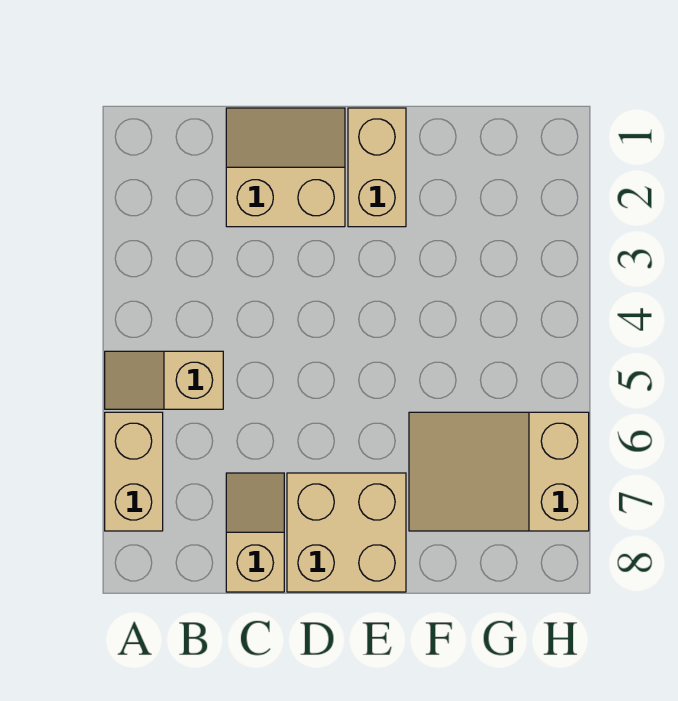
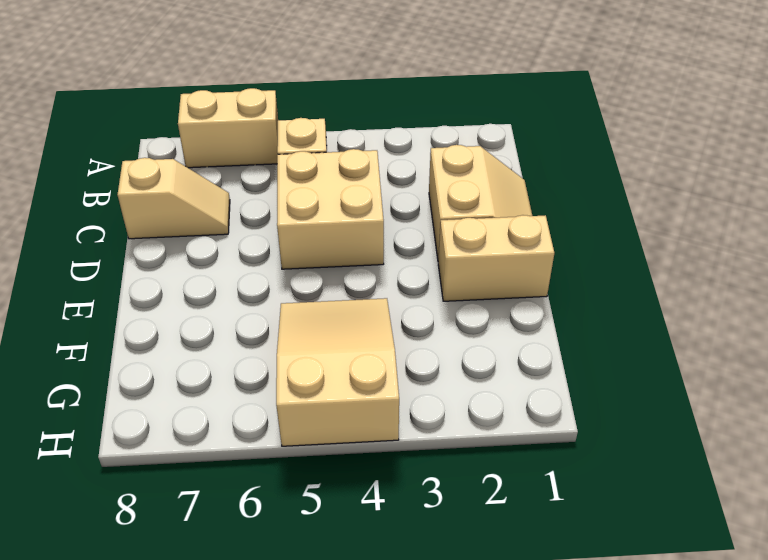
tan 2x2 brick [287,473,406,592] -> tan 2x2 brick moved to [277,149,384,269]
tan 2x3 slope [409,412,589,531] -> tan 2x3 slope moved to [276,298,399,446]

